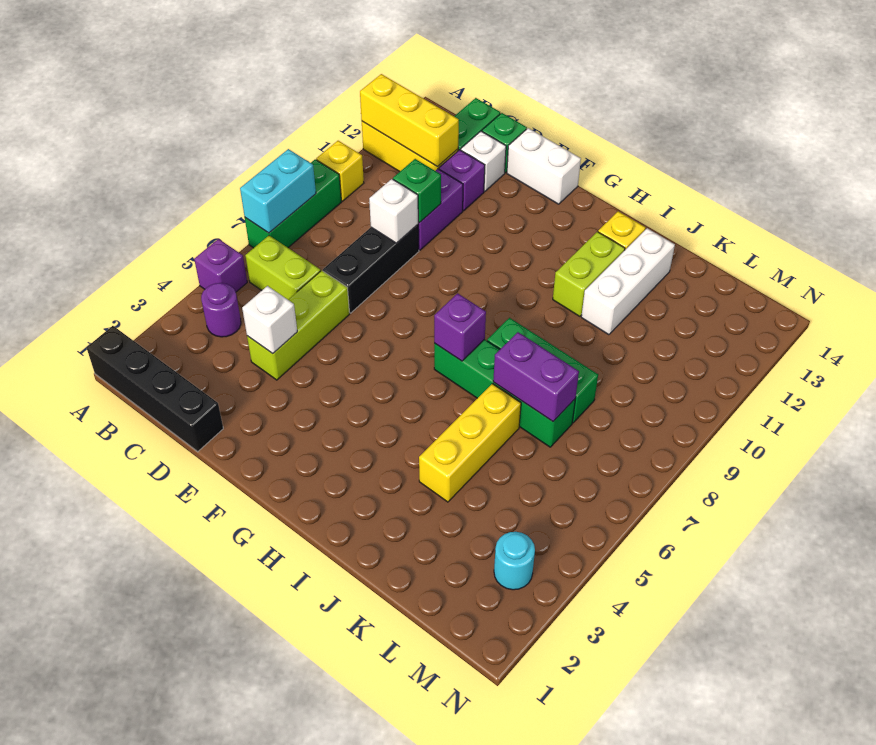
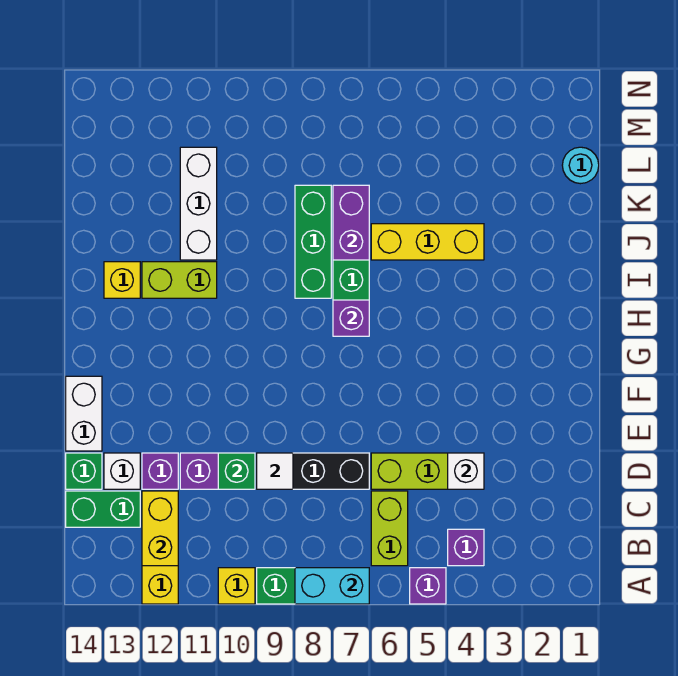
black 1x4 brick [87,326,223,452] -> none
yellow 1x3 brick [360,74,459,167] -> yellow 1x2 brick [142,491,178,566]
purple 1x1 round brick [201,283,241,337] -> purple 1x1 brick [448,529,484,566]
white 1x1 brick [369,179,418,243] -> white 1x1 tile [257,453,293,489]
white 1x3 brick [581,228,675,335] -> white 1x3 brick turned to [180,147,217,260]
cyan 1x1 round brick [494,532,535,590] -> cyan 1x1 round brick moved to [562,147,599,184]

